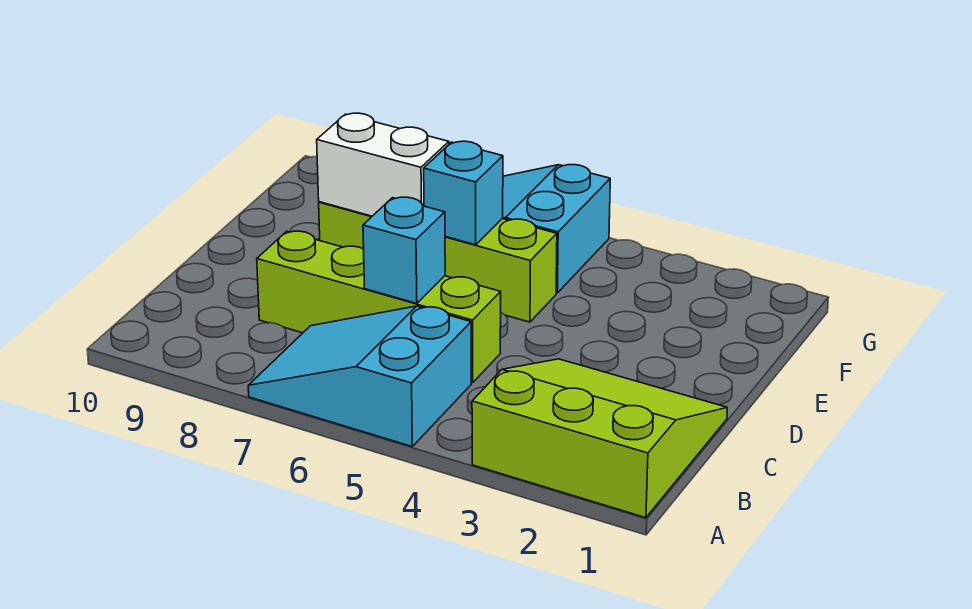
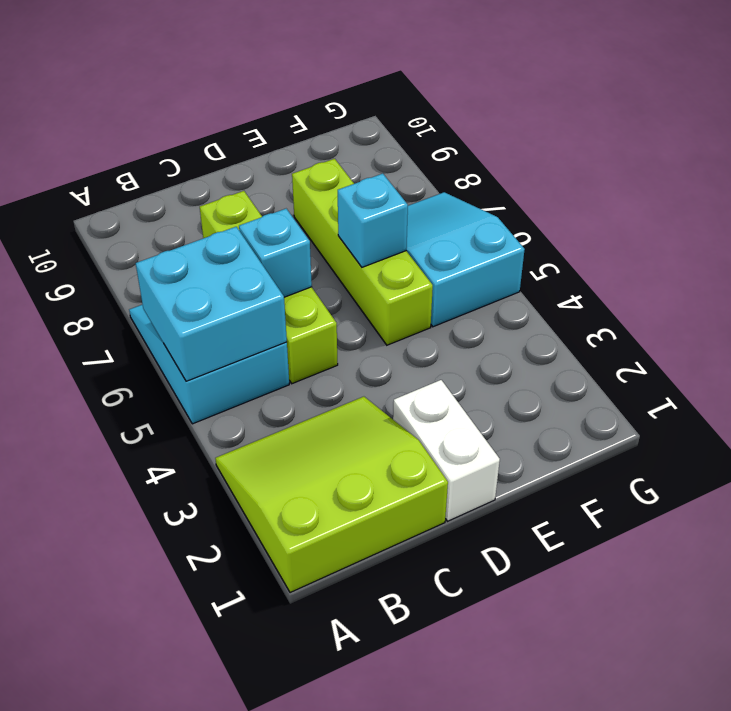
lime 3x3 slope [472,359,727,518] -> lime 3x3 slope turned to [215,397,448,593]
none -> cyan 2x2 brick [136,227,287,381]
white 1x2 brick [317,113,449,216] -> white 1x2 brick moved to [393,380,500,521]

